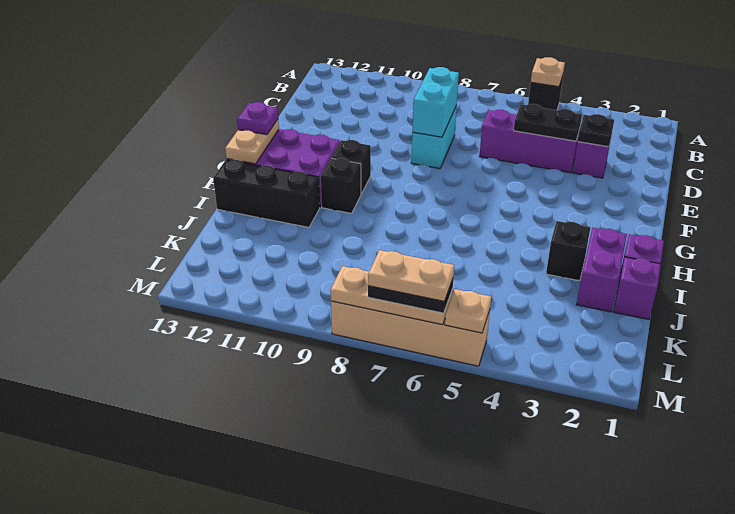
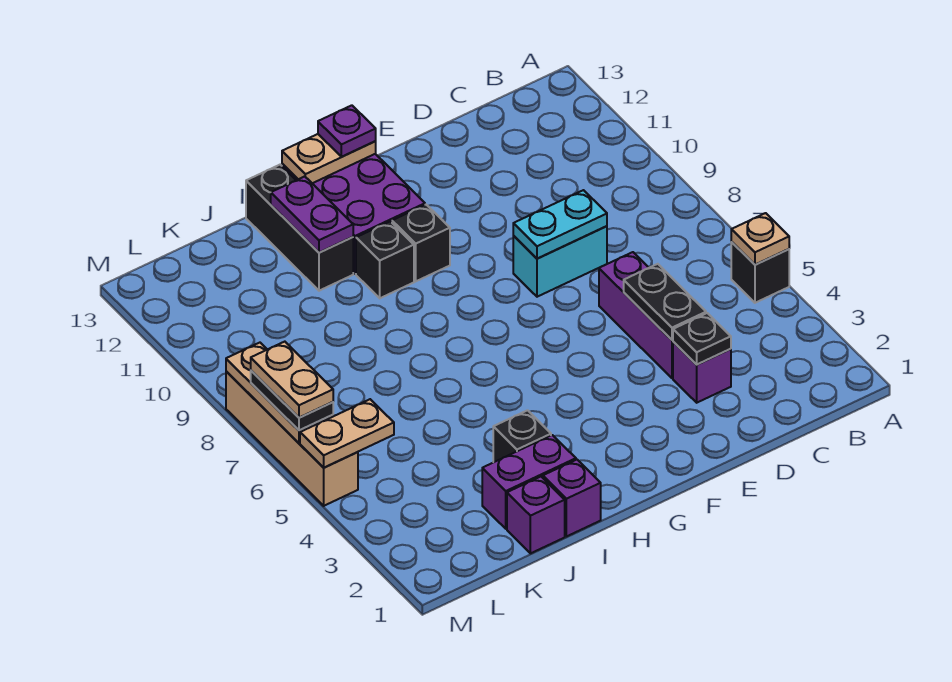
cyan 1x2 brick [413,67,459,137] -> cyan 1x2 plate [513,190,607,259]
none -> purple 1x2 plate [271,176,353,252]
tan 1x1 plate [445,289,491,333] -> tan 1x2 plate [300,399,394,468]

